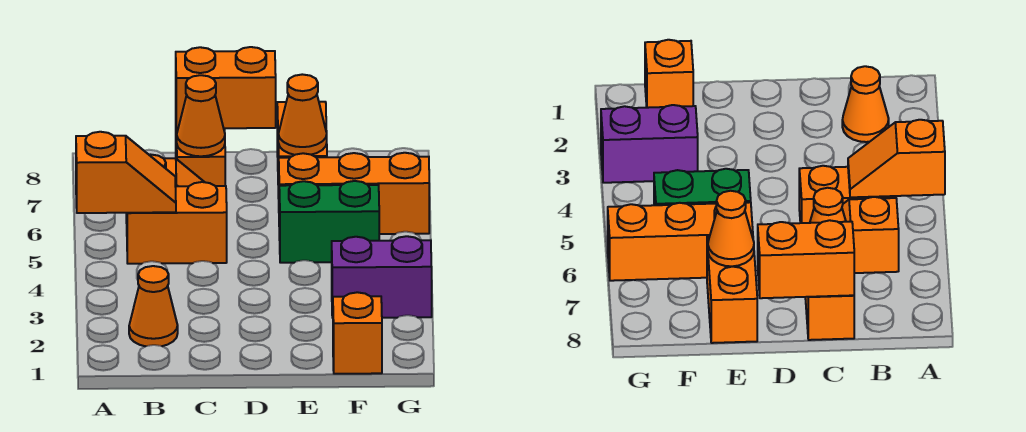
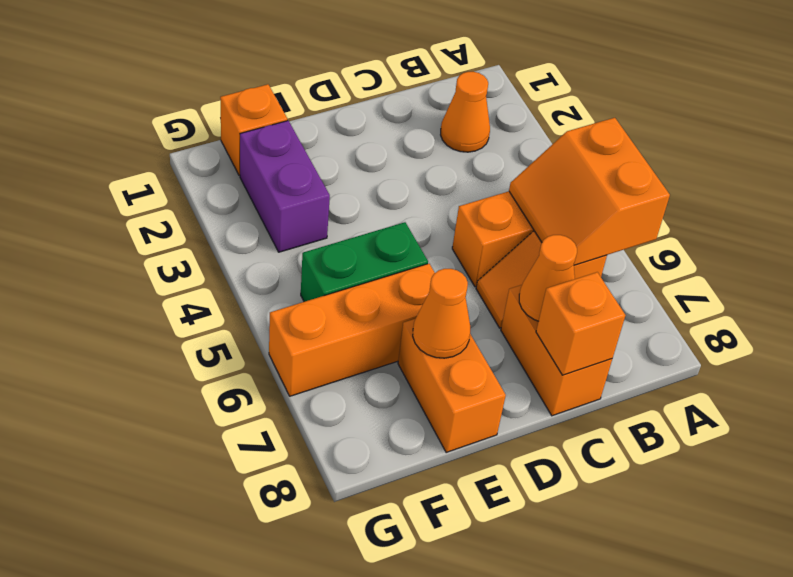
orange 1x2 slope [76,132,176,213] -> orange 2x2 slope [509,118,670,265]
orange 1x2 brick [176,47,276,129] -> orange 1x1 brick [536,272,625,375]
purple 1x2 brick [332,236,432,318] -> purple 1x2 brick turned to [240,121,330,252]

